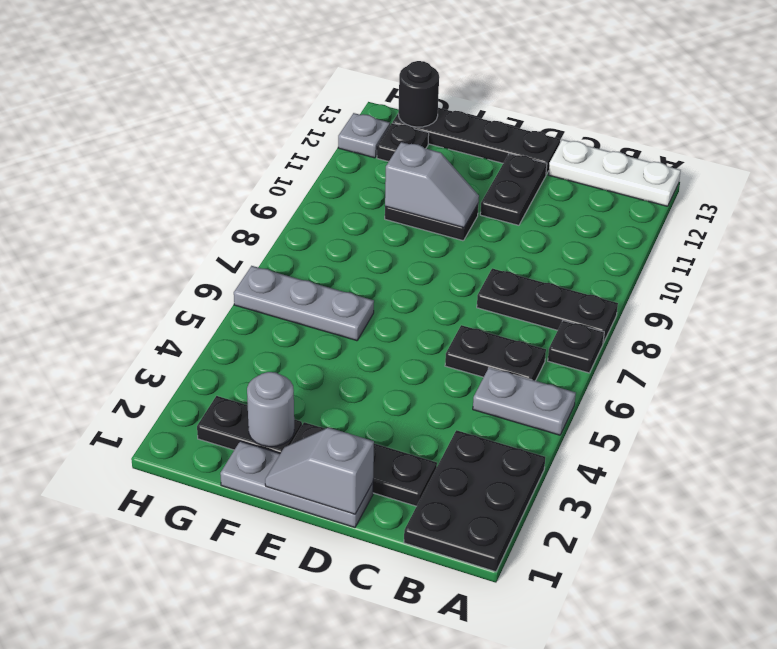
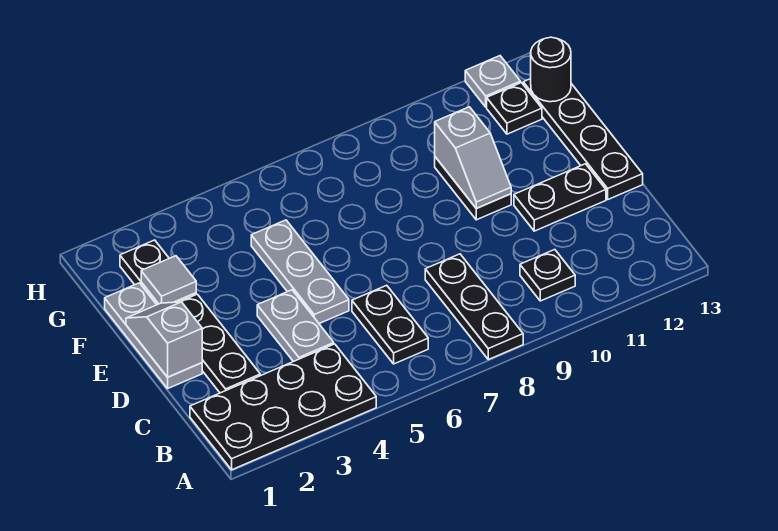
black 2x3 plate [404,430,545,572] -> black 2x4 plate [190,344,376,470]
grey 1x2 plate [473,368,576,435] -> grey 1x2 plate moved to [257,290,334,362]
black 1x1 plate [548,321,604,373] -> black 1x1 plate moved to [520,250,575,301]
white 1x3 plate [548,140,681,206] -> none
grey 1x1 round brick [247,372,294,447] -> grey 1x1 tile [141,256,196,304]
grey 1x3 plate [234,266,374,341] -> grey 1x3 plate moved to [251,220,349,324]

